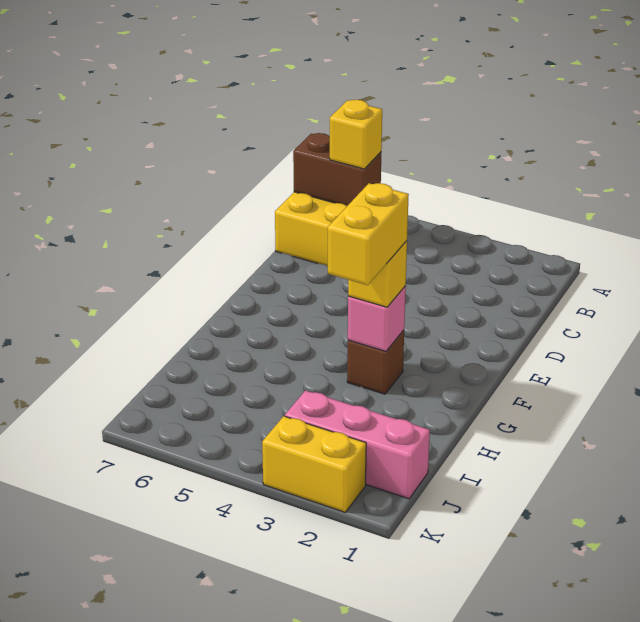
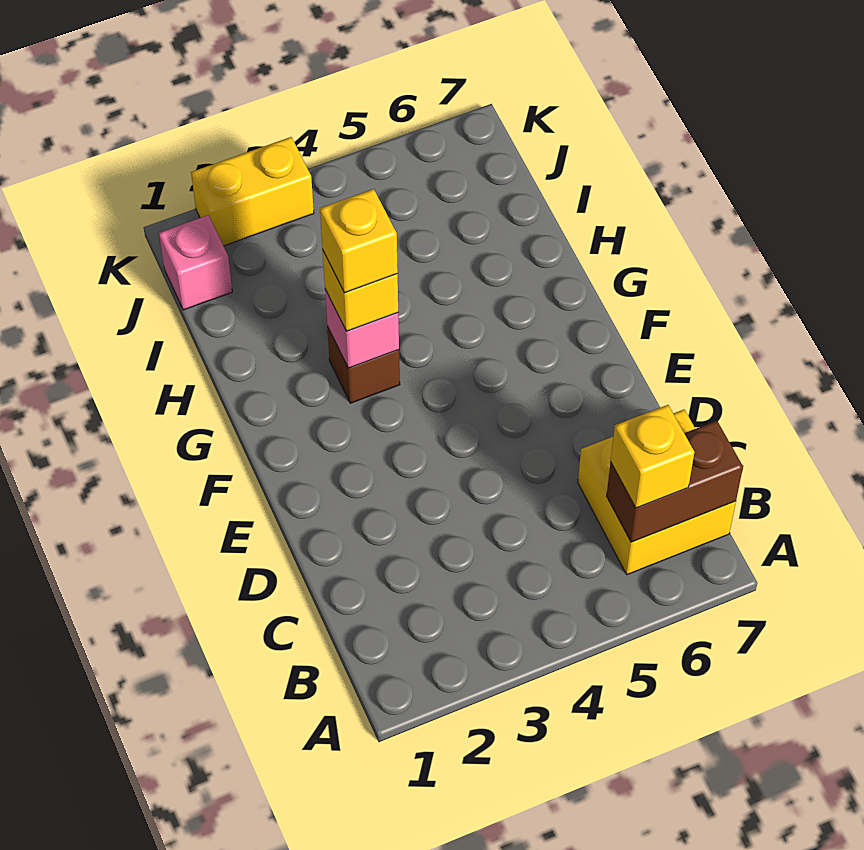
yellow 1x2 brick [328,183,409,285] -> yellow 1x1 brick [320,189,398,293]
pink 1x3 brick [285,390,430,499] -> pink 1x1 brick [159,215,232,310]

